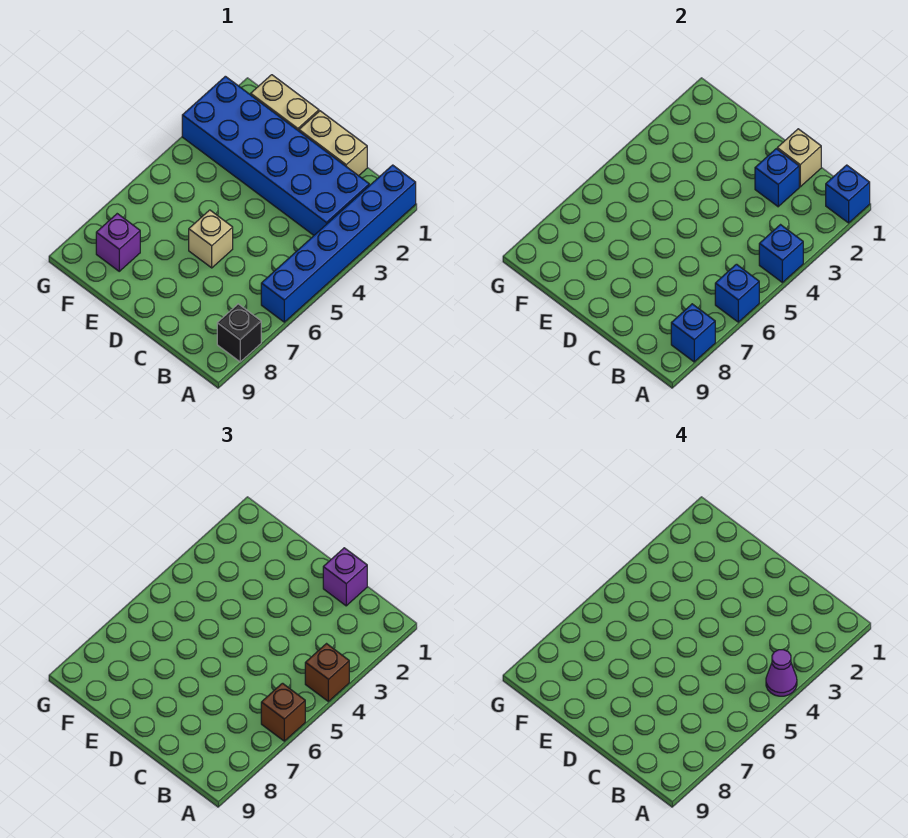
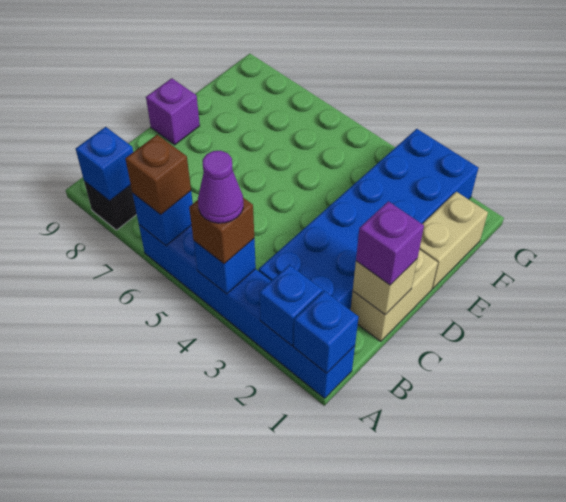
blue 1x1 brick [755,149,799,207] -> blue 1x1 brick moved to [259,265,322,346]
tan 1x1 brick [189,210,233,268] -> none
purple 1x1 brick [96,214,140,271] -> purple 1x1 brick moved to [146,78,200,145]

